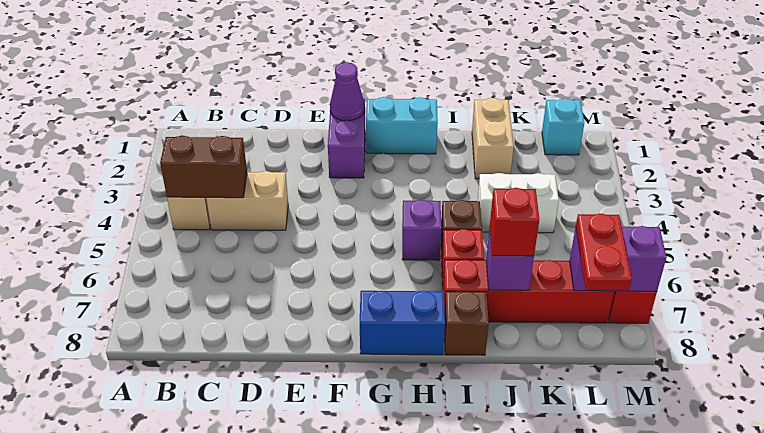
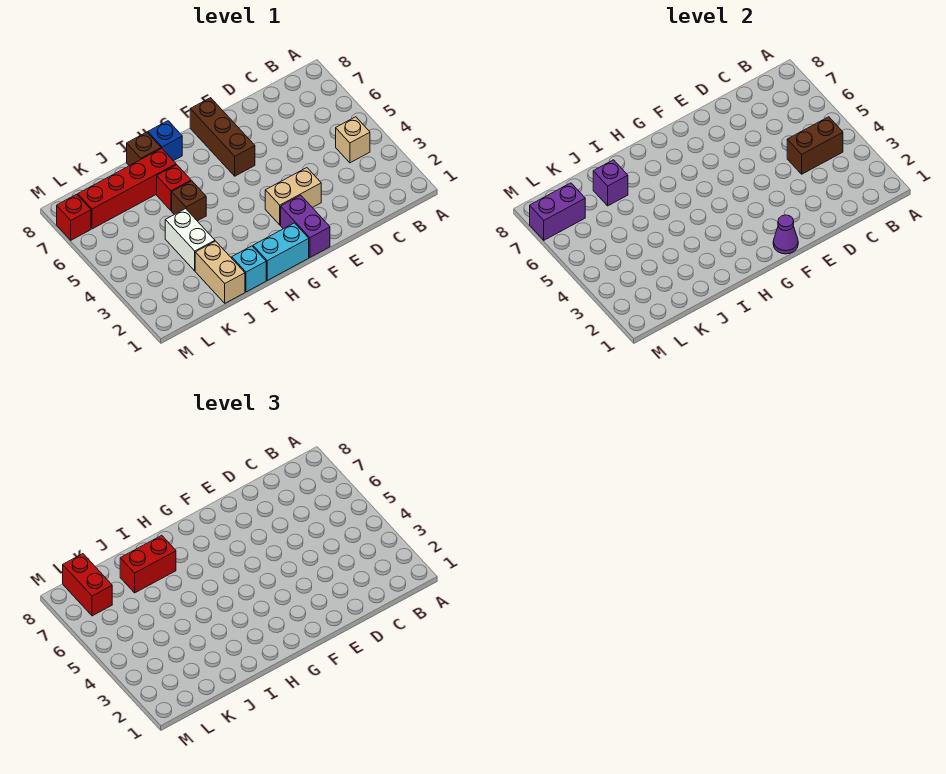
tan 1x2 brick [206,171,288,230] -> tan 1x2 brick moved to [265,168,321,225]
none -> brown 1x3 brick [190,98,255,176]
blue 1x2 brick [360,291,445,355] -> blue 1x1 brick [148,121,182,161]
purple 1x1 brick [402,200,441,260] -> none
white 1x2 brick [478,173,559,233] -> white 1x2 brick turned to [165,209,215,271]
red 1x1 brick [490,188,539,256] -> red 1x2 brick [120,535,176,593]
cyan 1x1 brick [542,98,584,155] -> cyan 1x1 brick moved to [232,246,266,292]
red 1x2 plate [576,214,632,290] -> red 1x2 brick [63,554,112,616]

